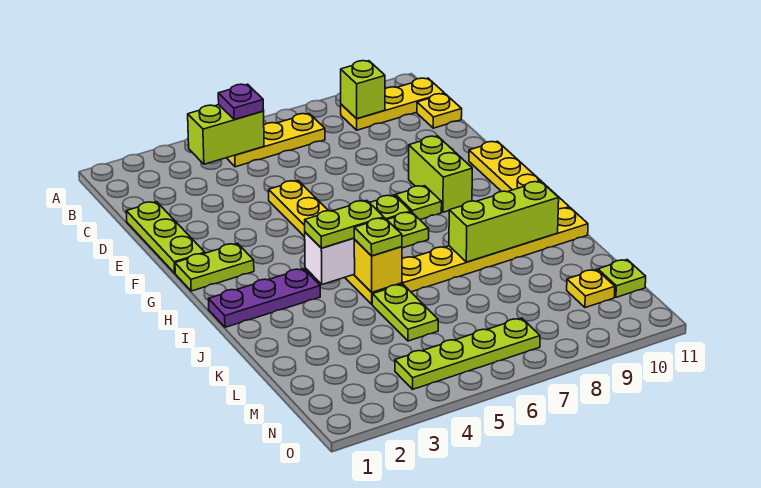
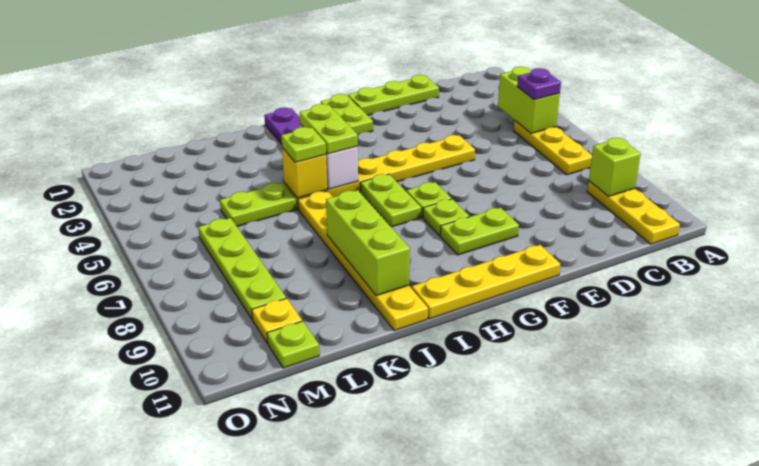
yellow 1x1 plate [417,94,462,128] -> none
lime 1x2 brick [409,136,472,212] -> lime 1x2 plate [440,208,519,255]
lime 1x4 plate [395,318,540,389] -> lime 1x4 plate moved to [198,218,286,320]

